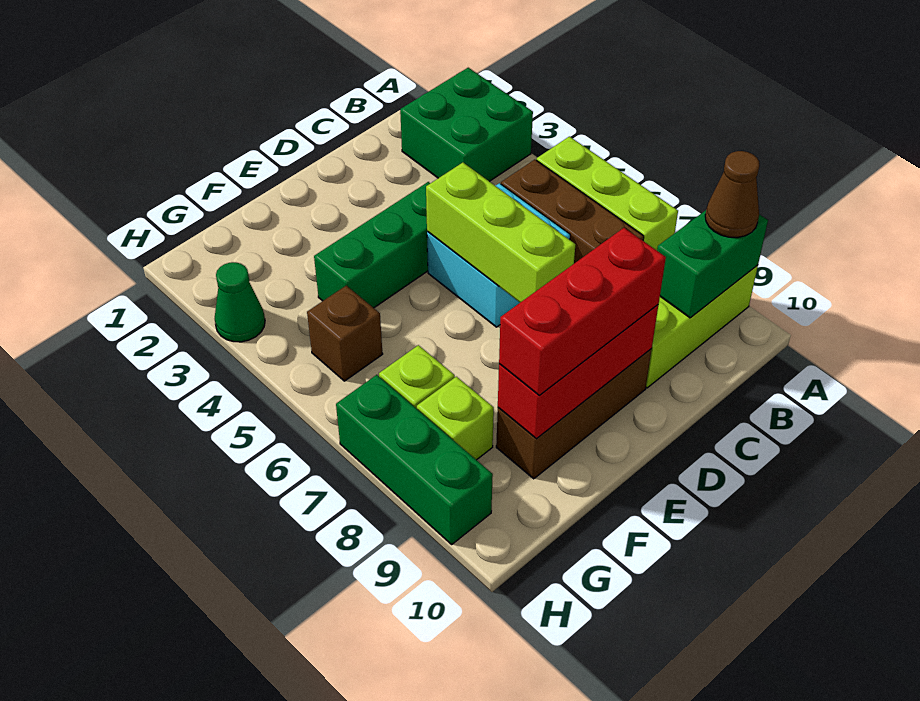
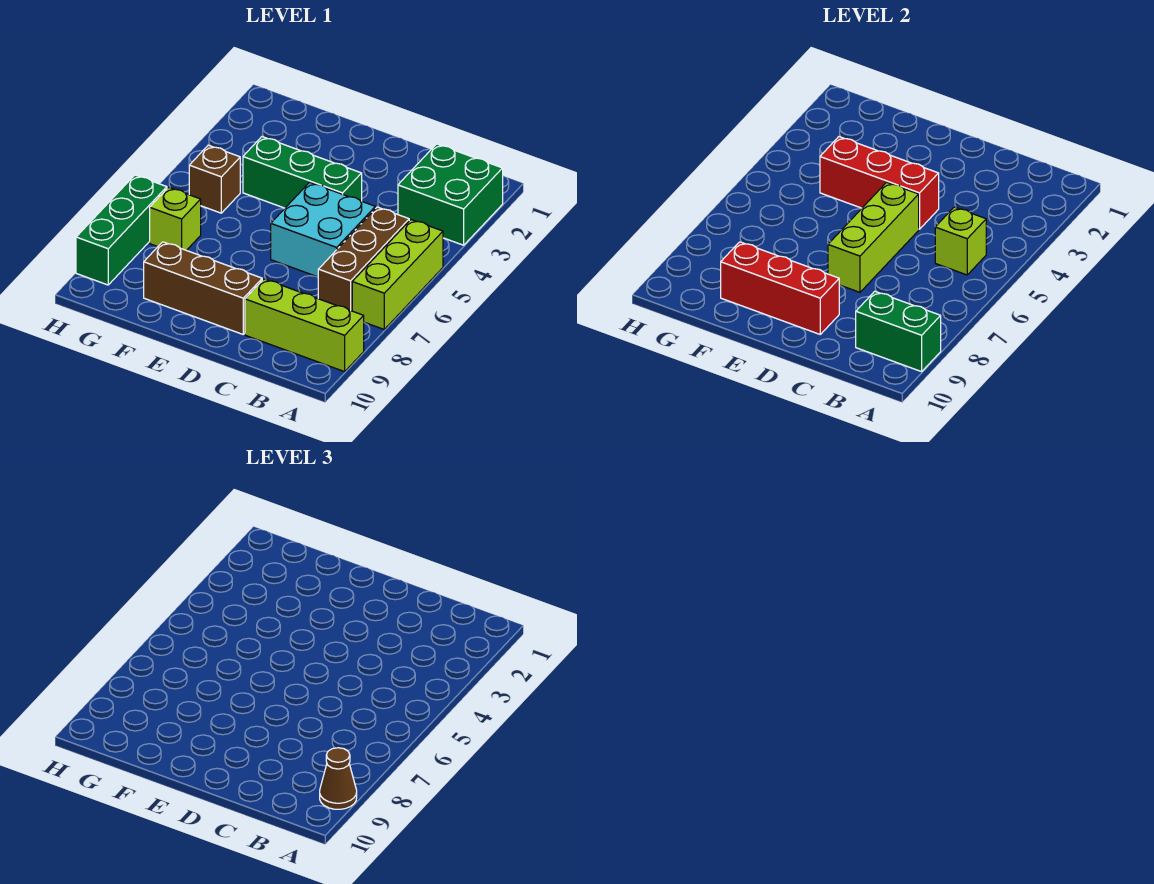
red 1x3 brick [499,228,666,396] -> red 1x3 brick moved to [820,137,939,229]
lime 1x1 brick [417,377,494,460] -> lime 1x1 brick moved to [935,207,986,275]
green 1x1 cone [215,262,265,342] -> none

